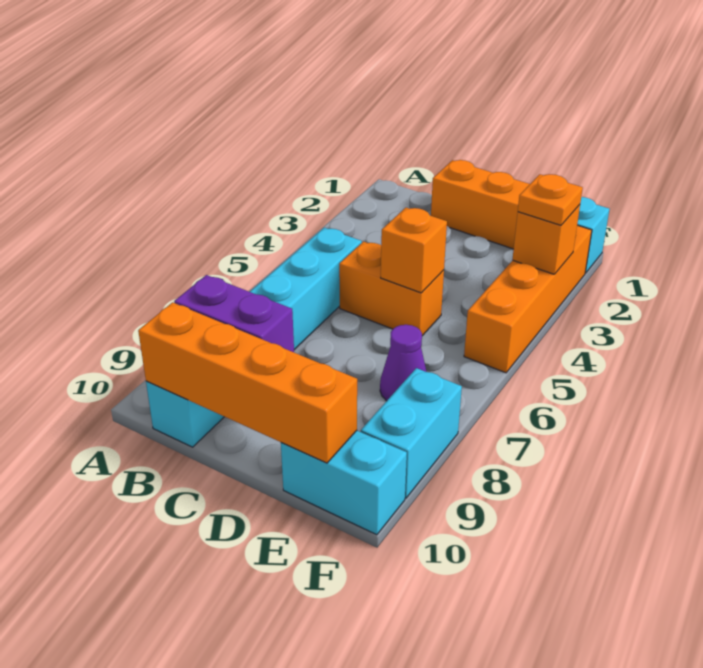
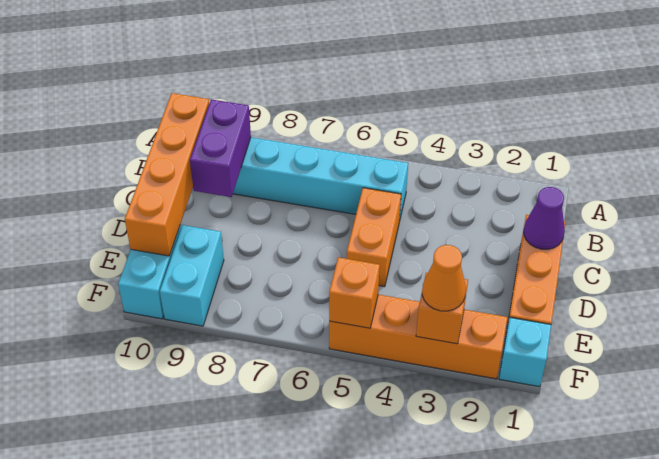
orange 1x1 brick [381,208,447,293] -> orange 1x1 brick moved to [329,257,380,328]
purple 1x1 cone [380,325,427,401] -> purple 1x1 cone moved to [524,187,565,249]
orange 1x1 plate [518,174,583,225] -> orange 1x1 cone [422,245,466,311]
cyan 1x2 brick [361,368,462,498] -> cyan 1x2 brick turned to [160,225,224,326]

